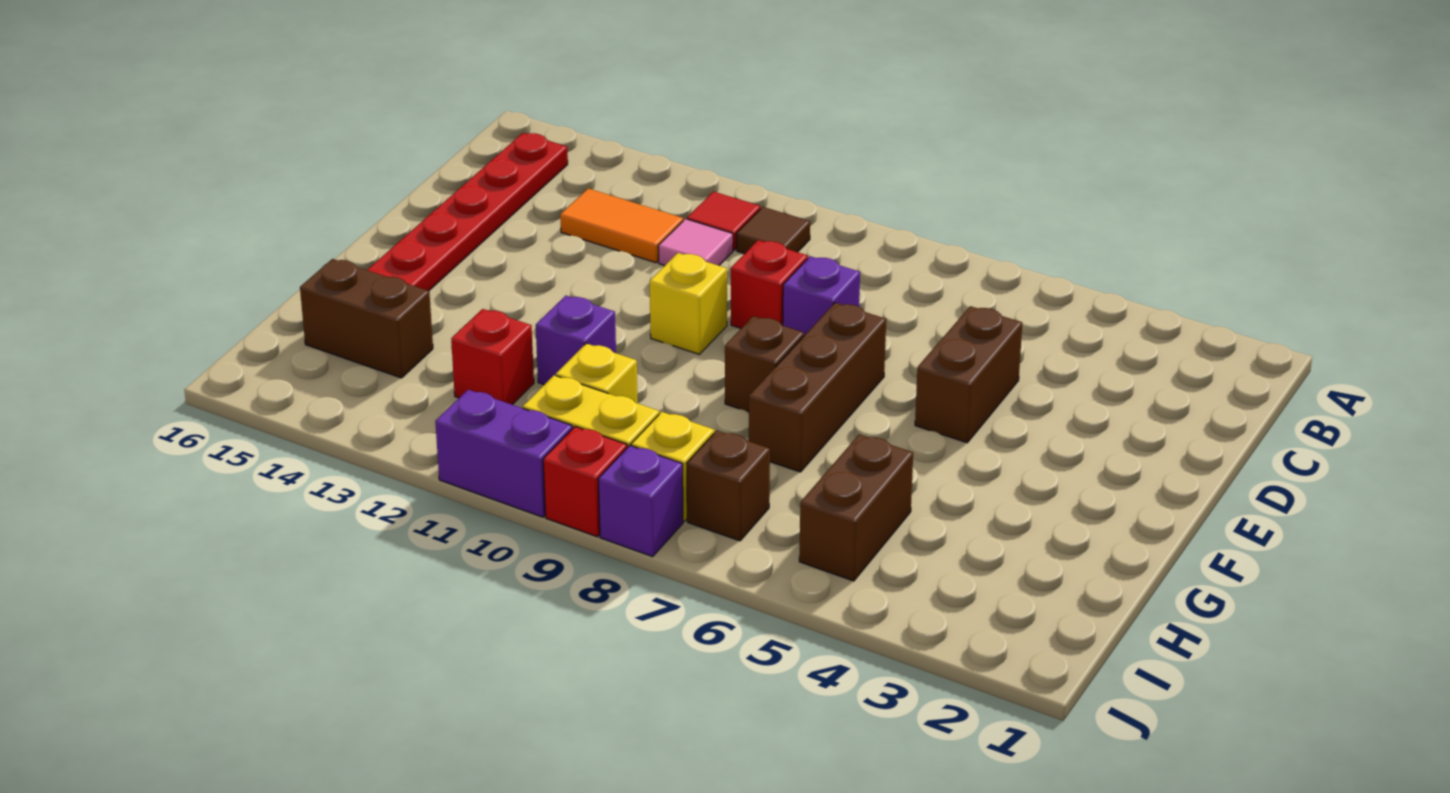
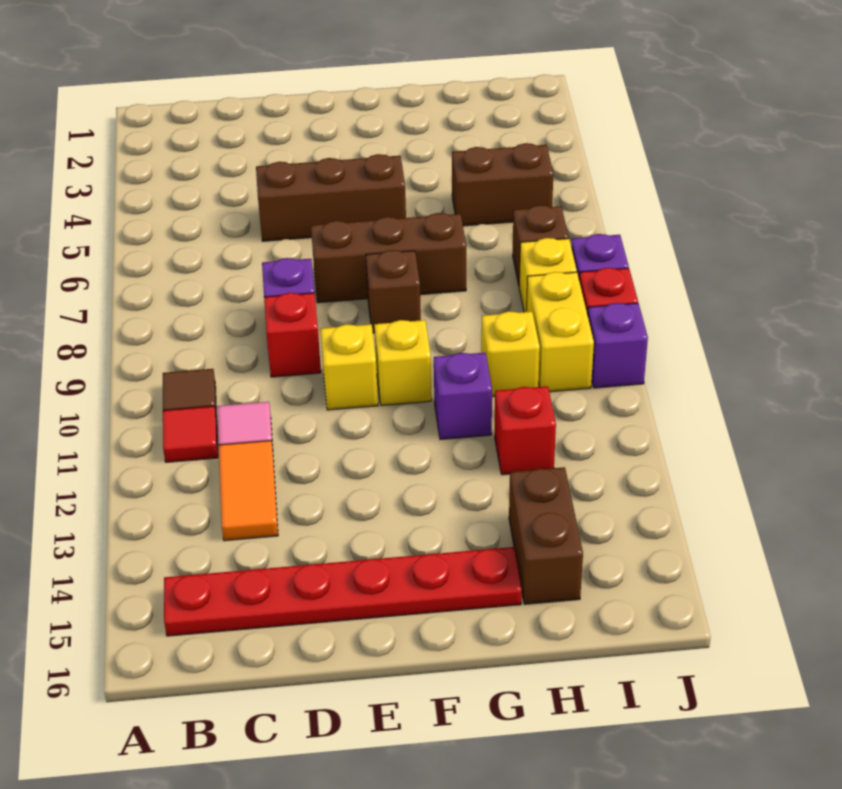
brown 1x2 brick [915,306,1022,443] -> brown 1x3 brick [256,154,406,241]
none -> yellow 1x1 brick [374,320,432,406]
purple 1x2 brick [435,390,573,517] -> purple 1x1 brick [588,303,648,388]

